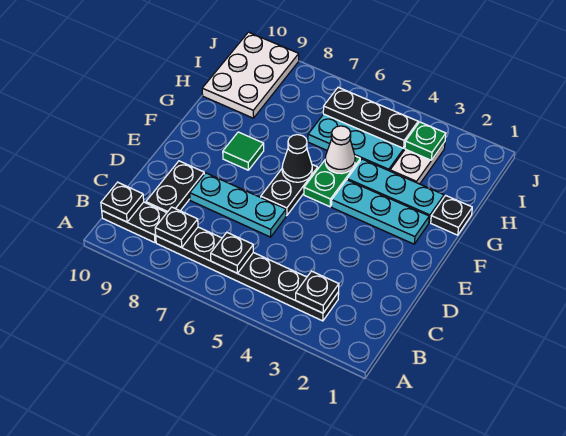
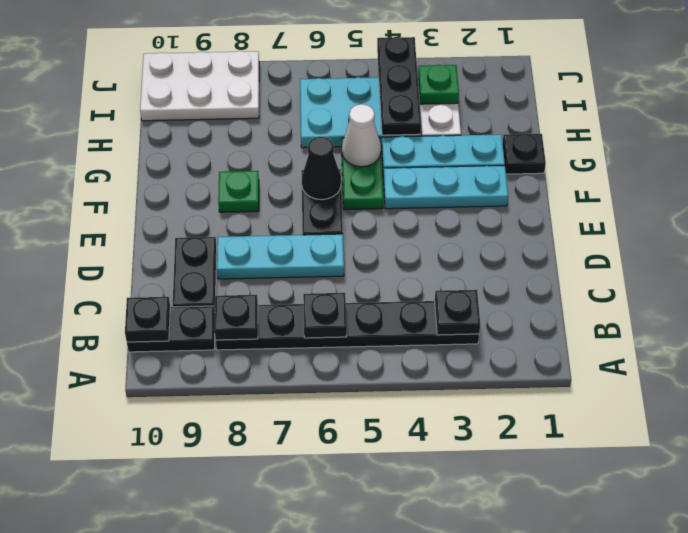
green 1x1 tile [223,132,264,170] -> green 1x1 plate [218,171,259,212]
white 2x3 plate [202,32,299,118] -> white 2x3 plate turned to [140,51,259,121]
black 1x3 plate [323,87,418,148] -> black 1x3 plate turned to [377,37,421,135]

